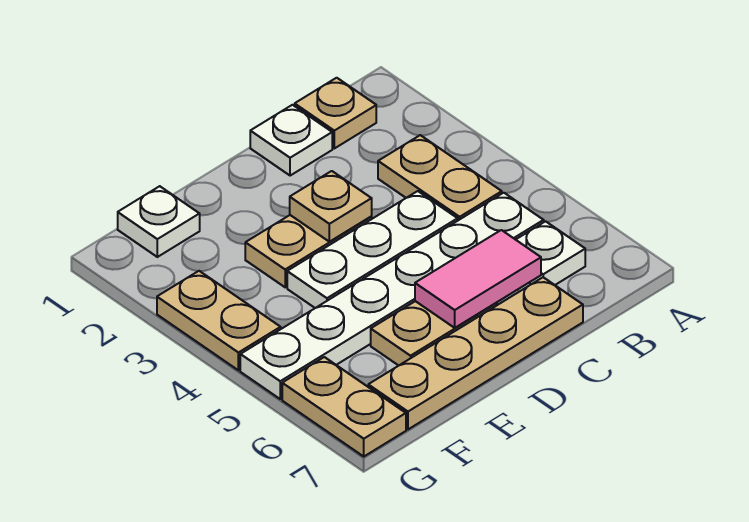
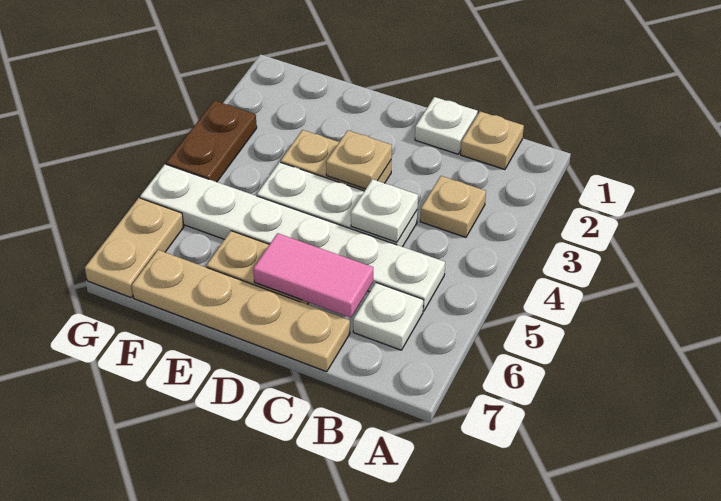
tan 1x2 plate [378,135,502,220] -> tan 1x1 plate [420,176,486,237]
white 1x1 plate [118,186,200,257] -> white 1x1 plate moved to [351,179,418,242]
tan 1x2 plate [157,271,281,370] -> brown 1x2 plate [166,101,257,182]

